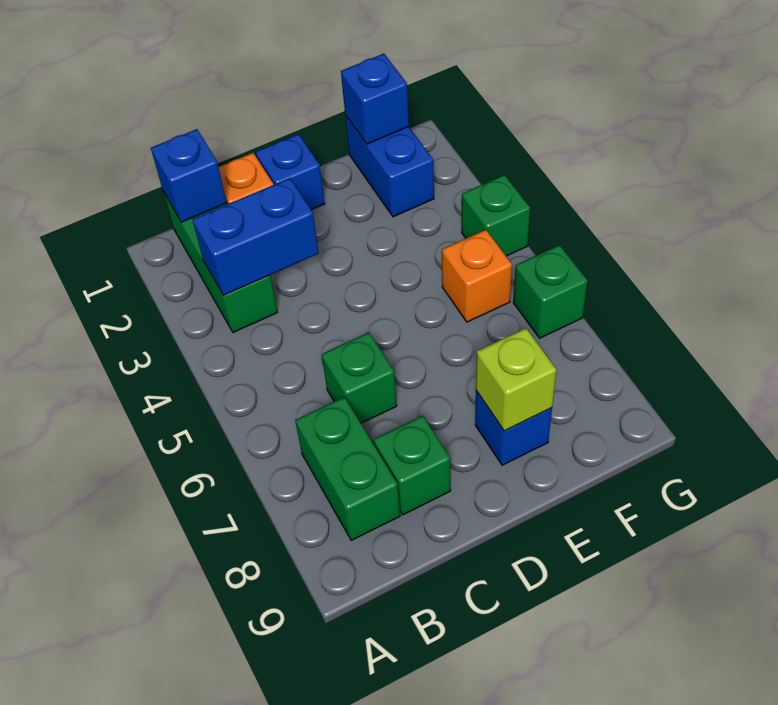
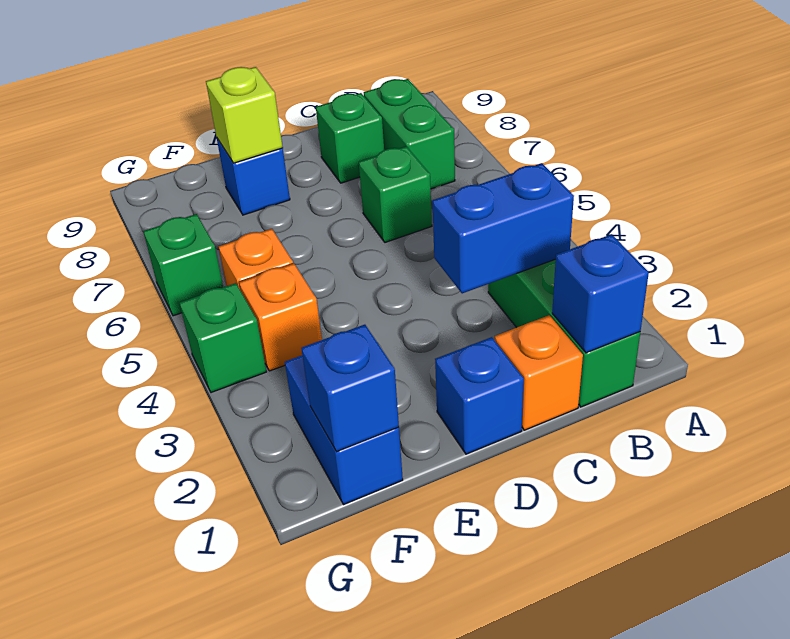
none -> orange 1x1 brick [239,263,322,371]

